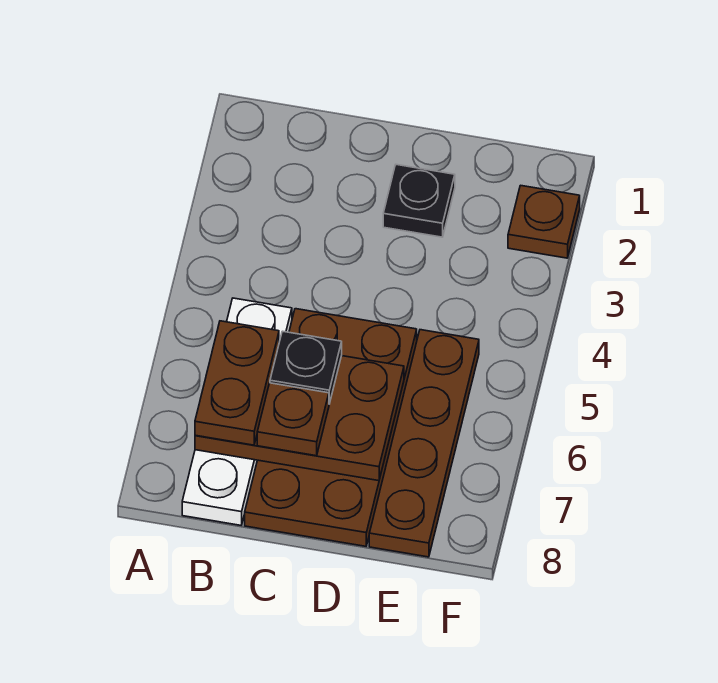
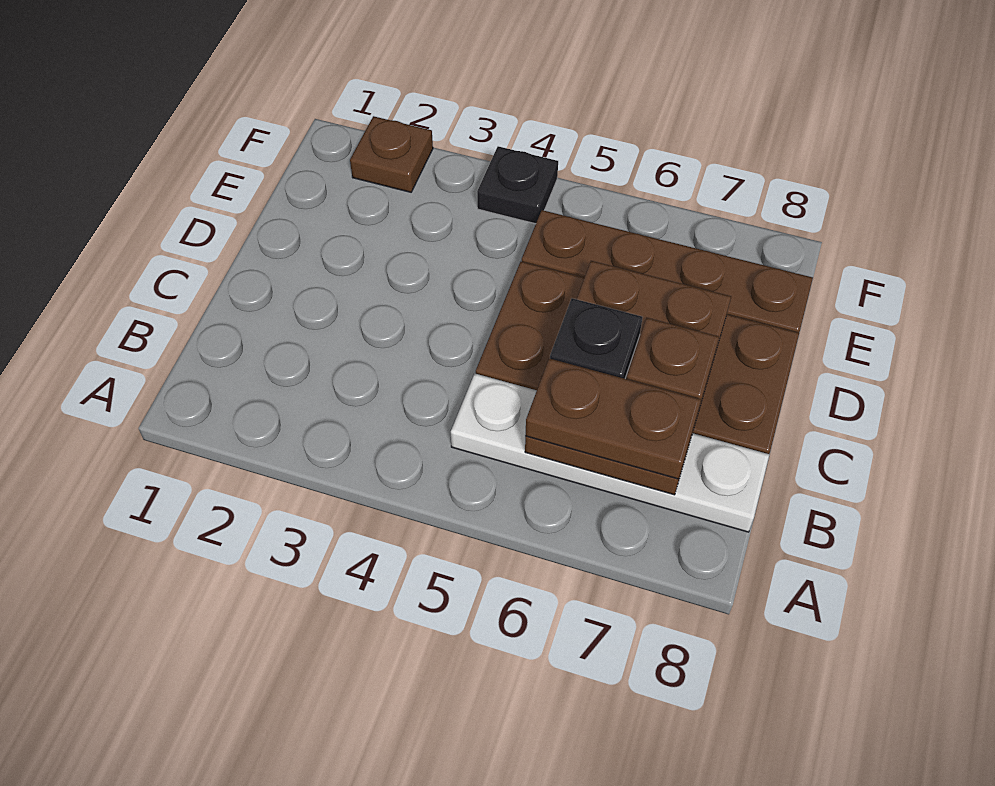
black 1x1 plate [383,165,455,237] -> black 1x1 plate moved to [477,146,558,224]

